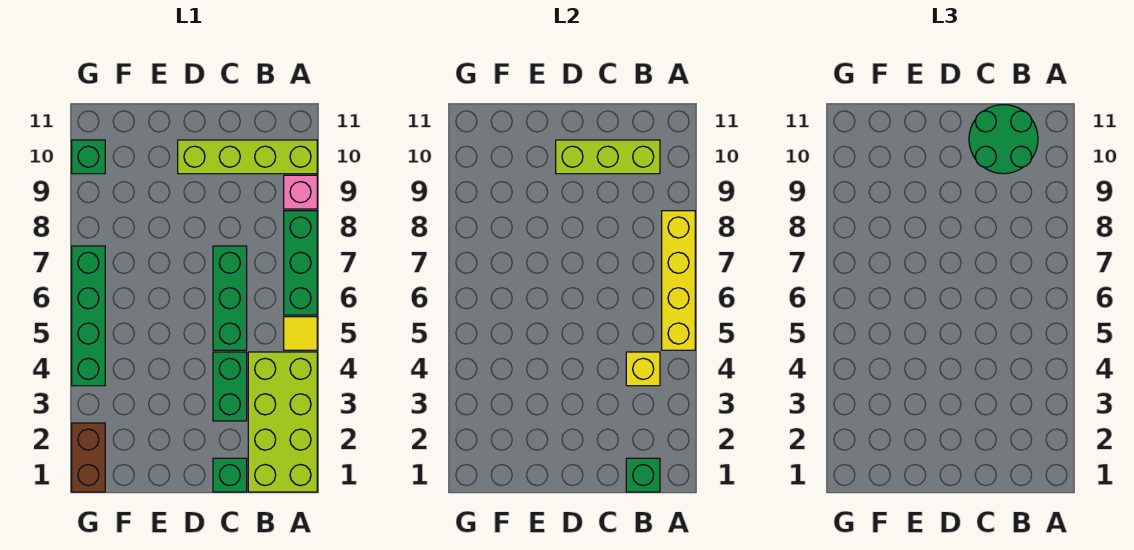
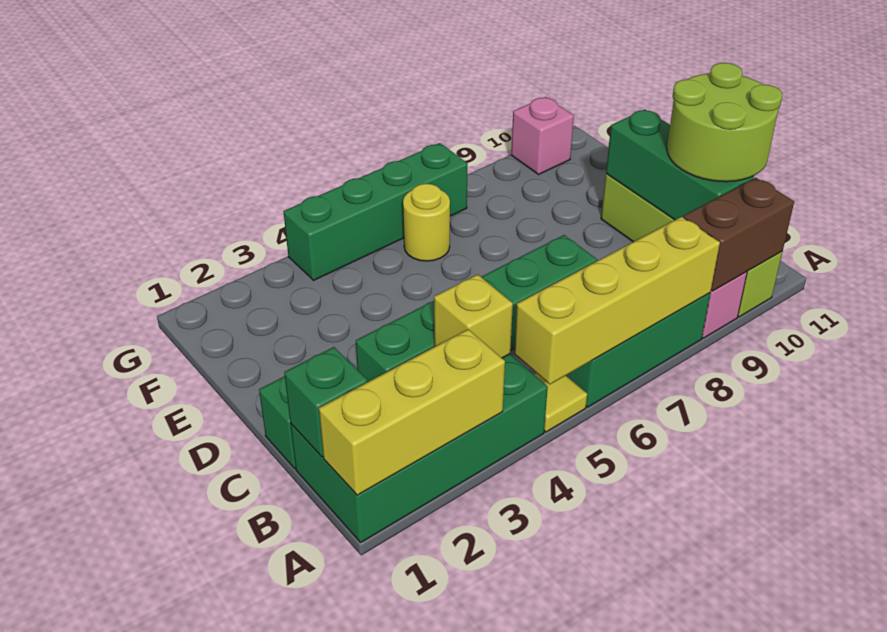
lime 2x4 brick [248,352,317,492] -> green 2x4 brick [291,354,548,542]
none -> yellow 1x3 brick [319,329,505,495]
lime 1x3 brick [556,140,660,174] -> green 1x3 brick [606,109,754,220]
green 2x2 round brick [969,105,1038,174] -> lime 2x2 round brick [667,63,782,182]
none -> yellow 1x1 round brick [403,184,450,261]
brown 1x2 brick [72,423,105,492] -> brown 1x2 brick moved to [683,178,794,291]
green 1x1 brick [72,140,105,174] -> pink 1x1 brick [511,97,574,174]

